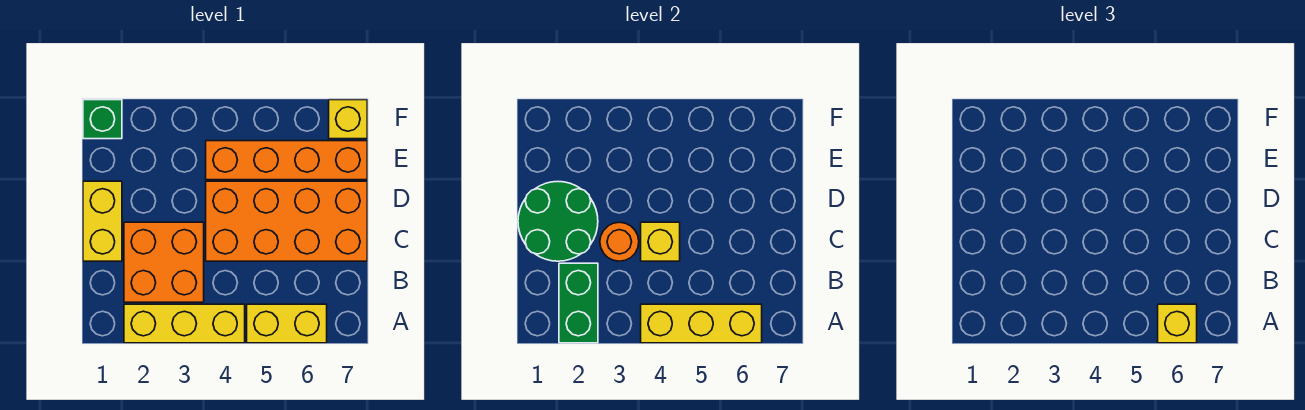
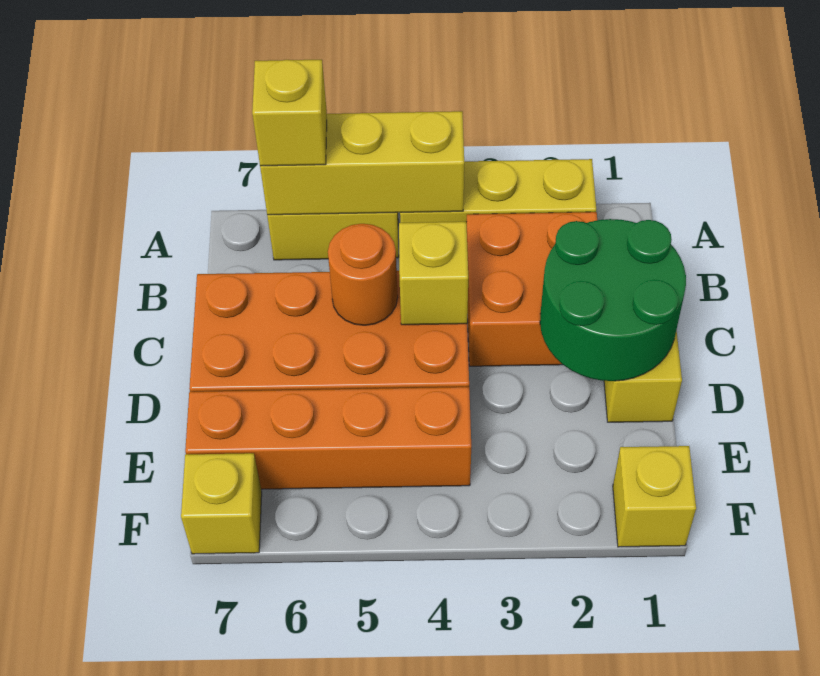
green 1x2 brick [559,263,598,343] -> none
orange 1x1 round brick [600,222,639,261] -> orange 1x1 round brick moved to [328,224,398,325]
green 1x1 brick [83,100,122,139] -> yellow 1x1 brick [613,446,696,547]

